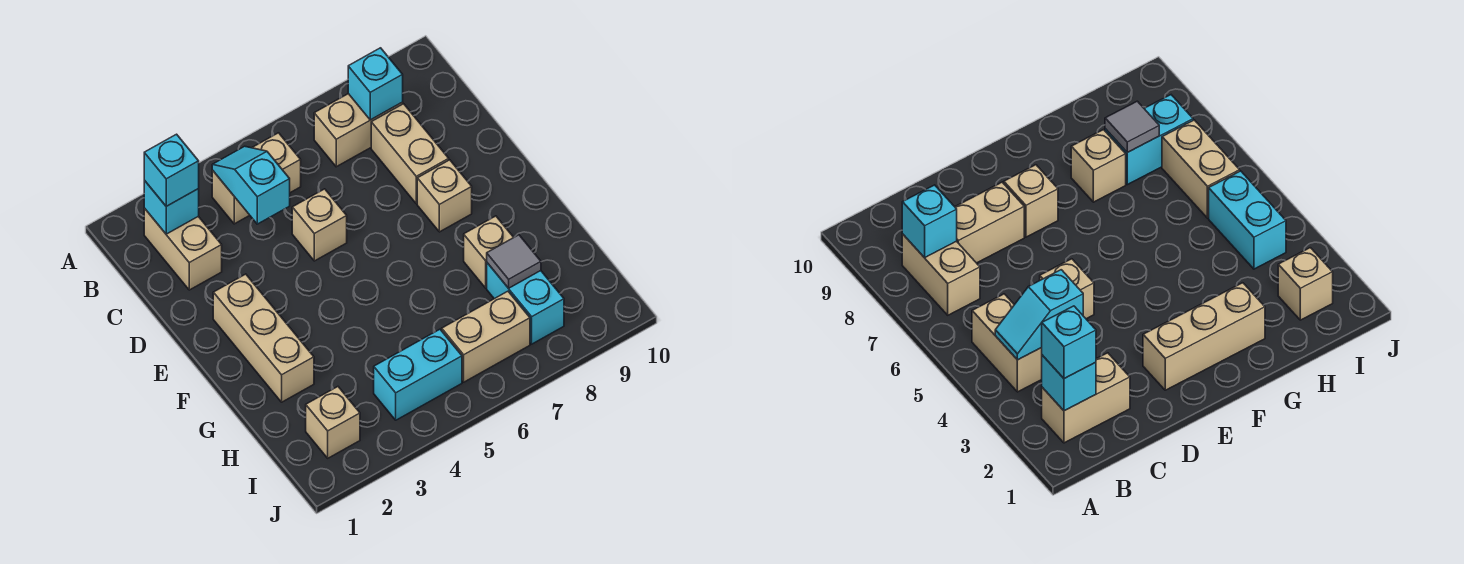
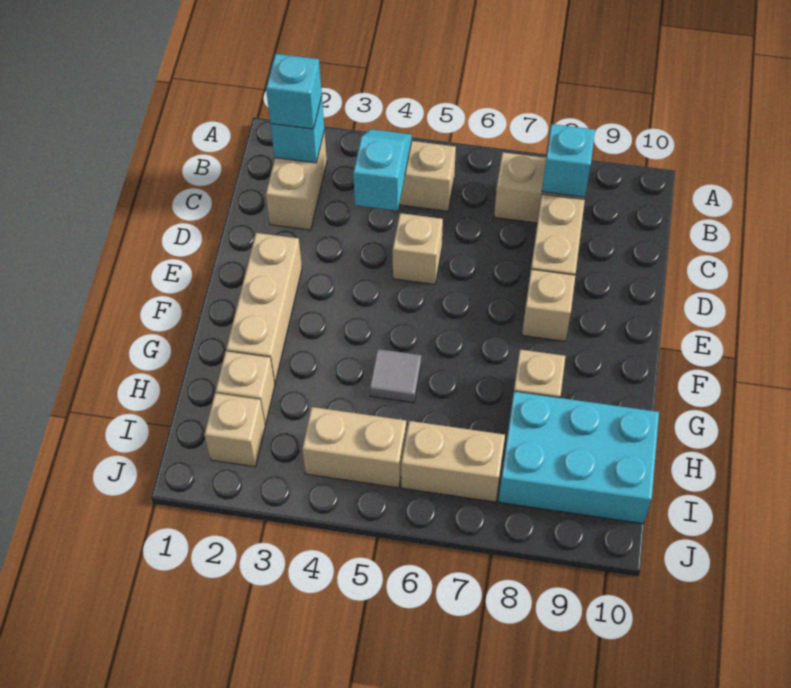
none -> tan 1x1 brick [215,351,275,424]
cyan 1x2 brick [487,263,564,344] -> cyan 2x3 brick [499,392,659,524]
grey 1x1 tile [487,235,541,288] -> grey 1x1 tile moved to [370,349,421,403]
cyan 1x2 brick [374,329,462,420] -> tan 1x2 brick [302,407,406,488]

